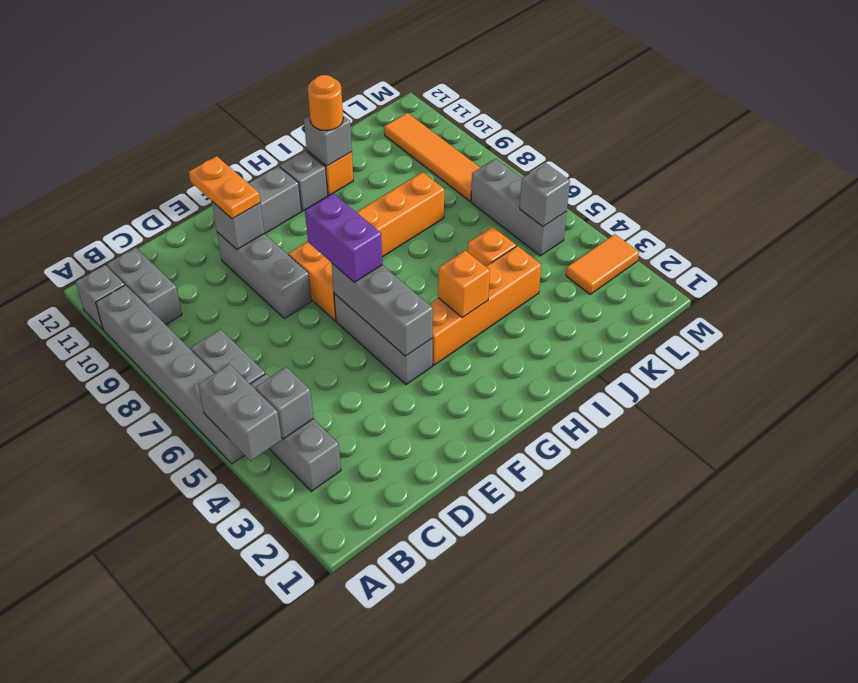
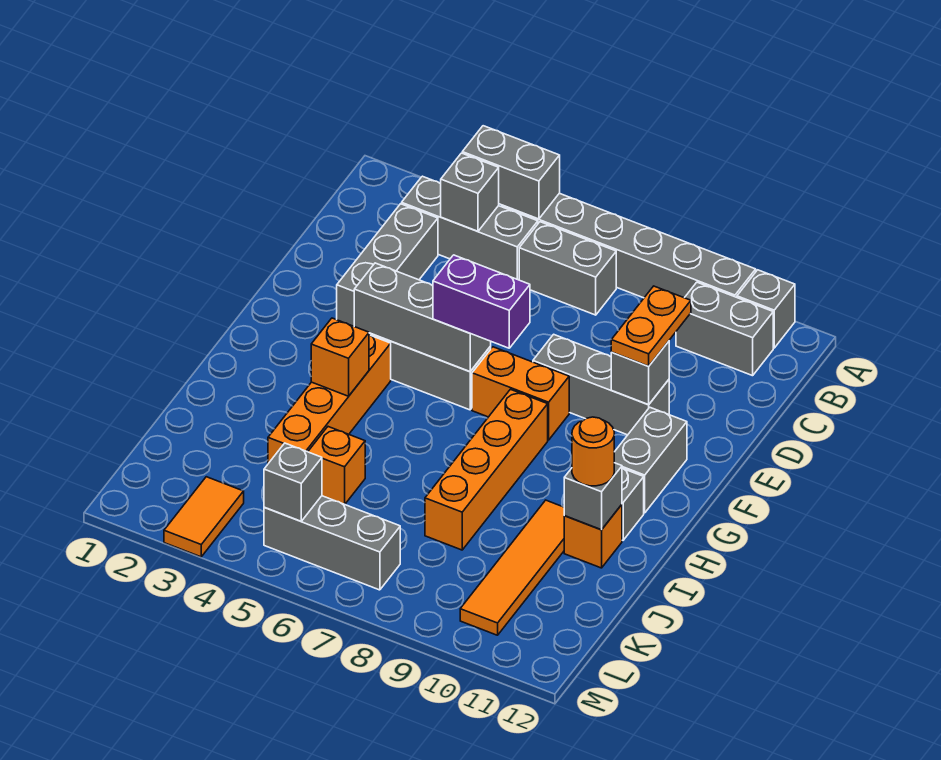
none -> grey 1x3 brick [337,204,438,326]
orange 1x2 plate [189,156,260,219] -> orange 1x2 plate turned to [611,286,691,366]
orange 1x4 tile [384,113,480,201] -> orange 1x4 tile turned to [460,500,564,635]

